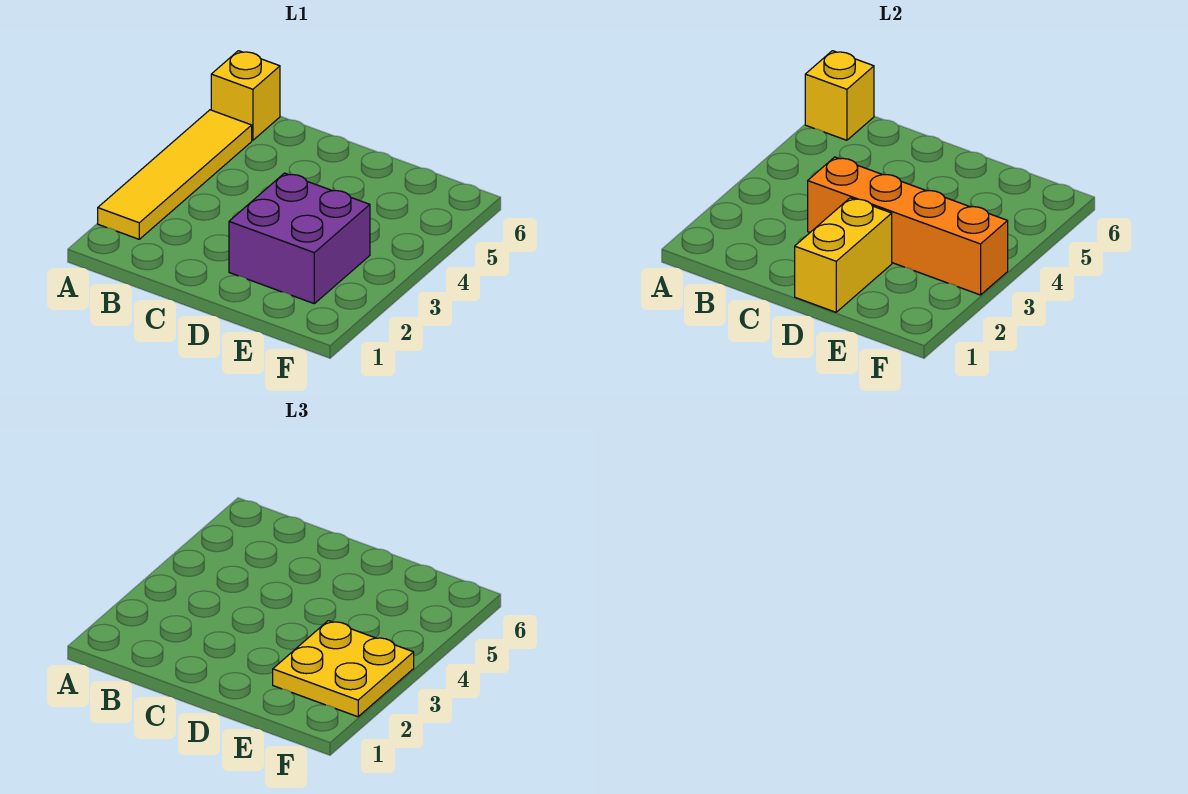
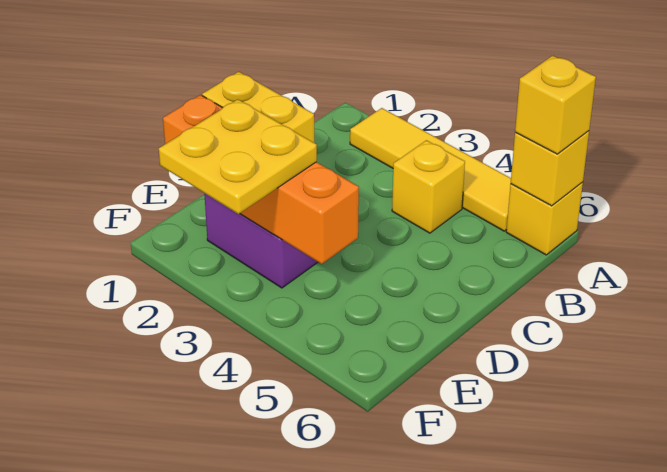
none -> yellow 1x1 brick [515,56,596,154]
none -> yellow 1x1 brick [392,140,465,233]
orange 1x4 brick [808,157,1008,295] -> orange 1x4 brick turned to [163,95,359,264]

